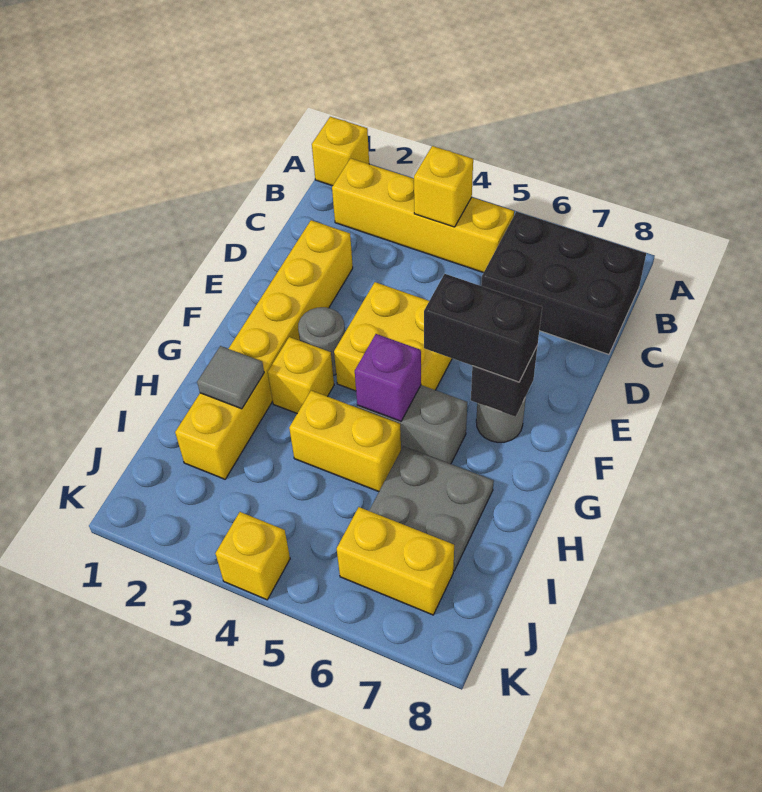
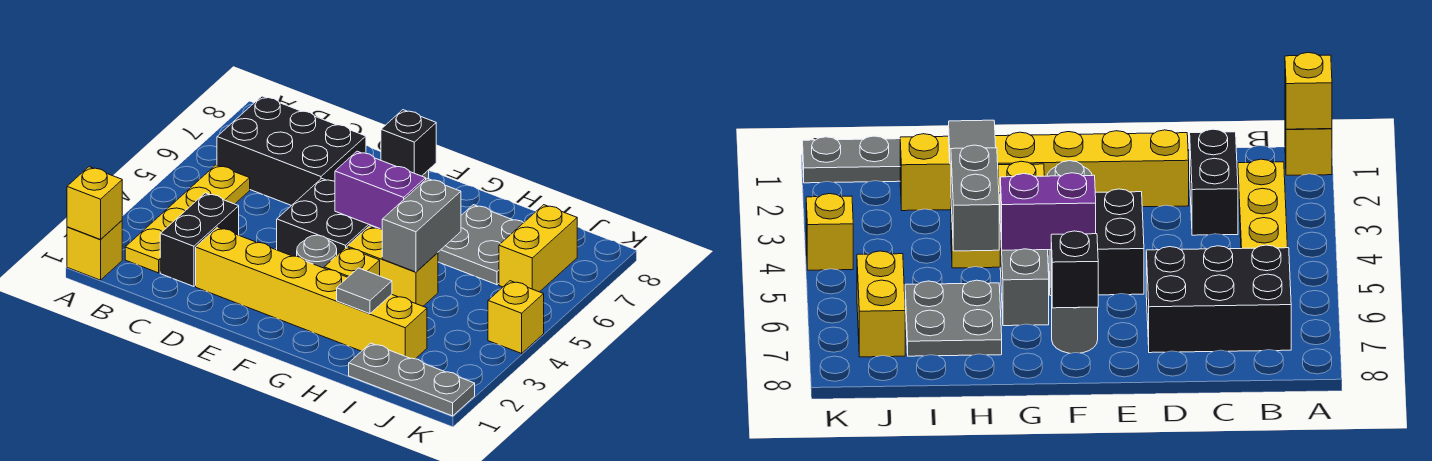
yellow 1x4 brick [332,158,514,273] -> yellow 1x4 plate [125,165,250,273]
yellow 1x1 brick [414,146,473,227] -> yellow 1x1 brick moved to [67,167,122,239]
black 2x3 brick [481,212,646,355] -> black 2x3 brick turned to [217,96,366,206]
yellow 2x2 brick [334,282,452,391] -> black 2x2 brick [277,178,370,256]
black 1x2 brick [424,274,542,382] -> black 1x2 brick moved to [160,193,239,286]
purple 1x1 brick [355,334,421,421] -> purple 1x2 brick [335,151,426,229]
yellow 1x2 brick [289,391,401,492] -> yellow 1x2 brick turned to [347,226,438,306]
none -> grey 1x2 brick [382,178,461,272]
none -> grey 1x3 plate [349,343,475,416]

